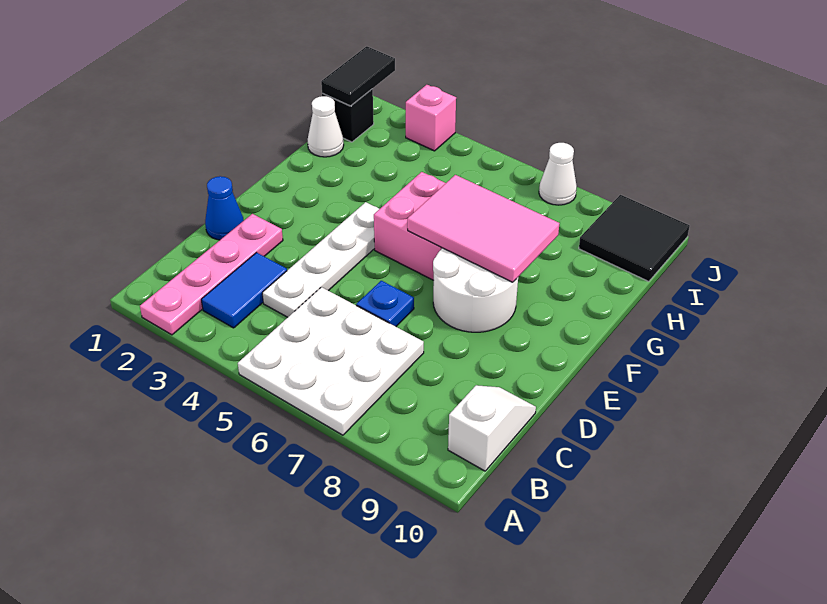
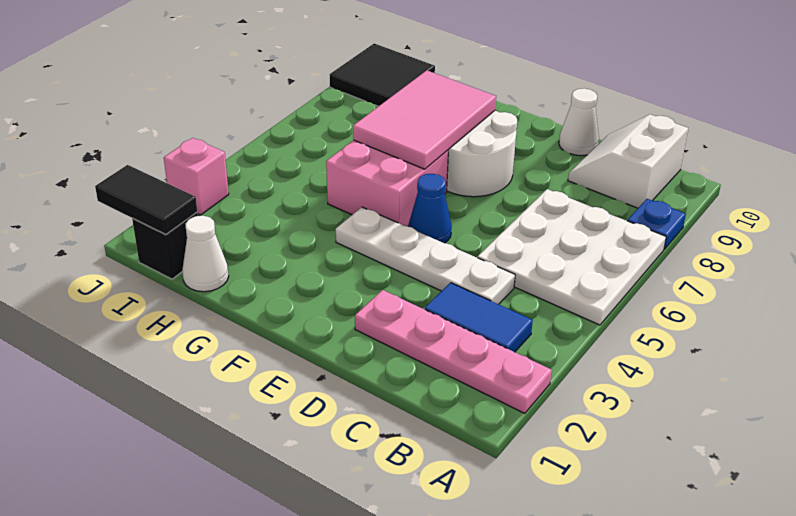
white 1x2 slope [448,385,536,471] -> white 2x2 slope [568,114,688,208]
blue 1x1 cone [205,176,244,240] -> blue 1x1 cone moved to [408,174,452,243]
blue 1x1 plate [356,281,414,327] -> blue 1x1 plate moved to [627,199,686,249]
white 1x1 cone [539,143,577,205] -> white 1x1 cone moved to [559,88,599,156]

